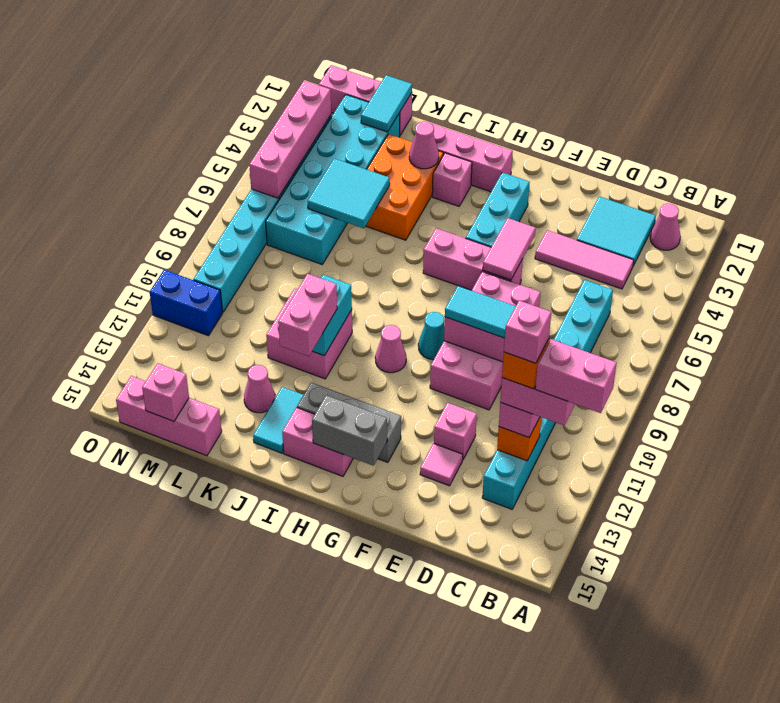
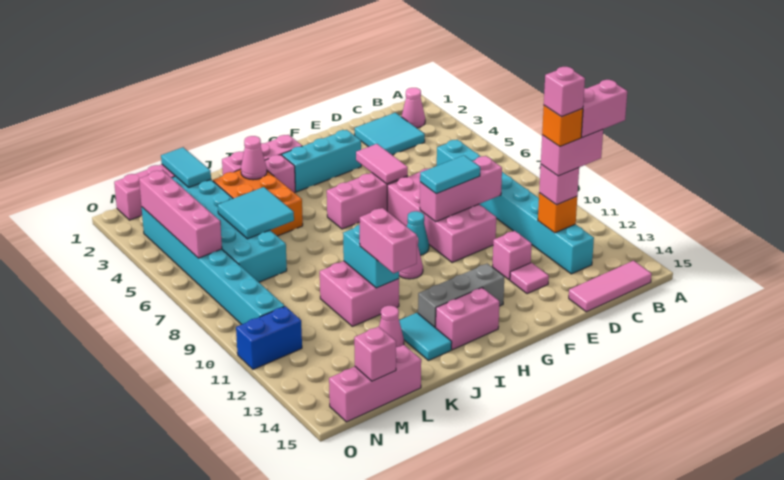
pink 1x3 tile [535,230,634,289] -> pink 1x3 tile moved to [569,261,652,312]
cyan 1x3 brick [466,172,530,247] -> cyan 1x3 brick turned to [282,130,361,192]
grey 1x2 brick [312,395,387,466] -> none

